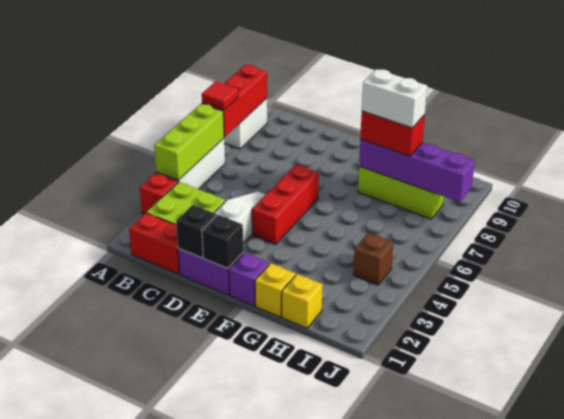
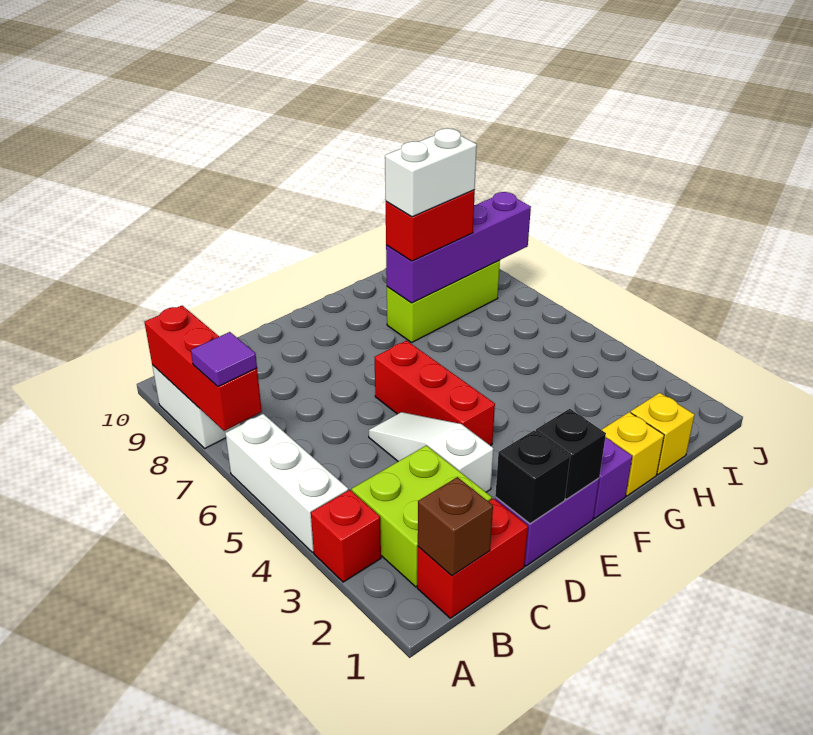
lime 1x3 brick [154,103,224,180] -> none
red 1x1 tile [202,81,238,110] -> purple 1x1 tile [191,332,257,387]
brown 1x1 brick [353,233,393,285] -> brown 1x1 brick moved to [418,477,493,576]

